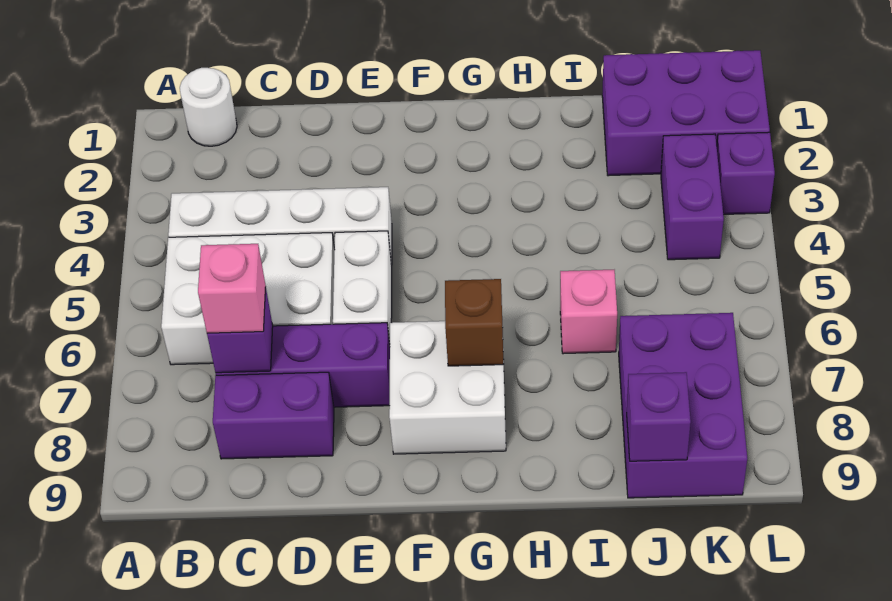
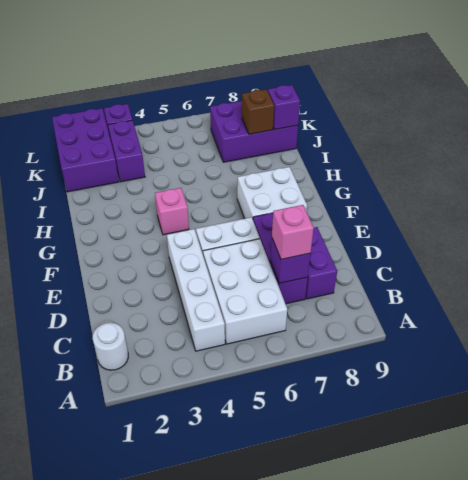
brown 1x1 brick [445,279,504,366] -> brown 1x1 brick moved to [242,89,274,134]
pink 1x1 brick [560,270,617,354] -> pink 1x1 brick moved to [155,188,189,235]
purple 1x2 brick [661,134,724,260] -> purple 1x2 brick turned to [108,120,145,182]

